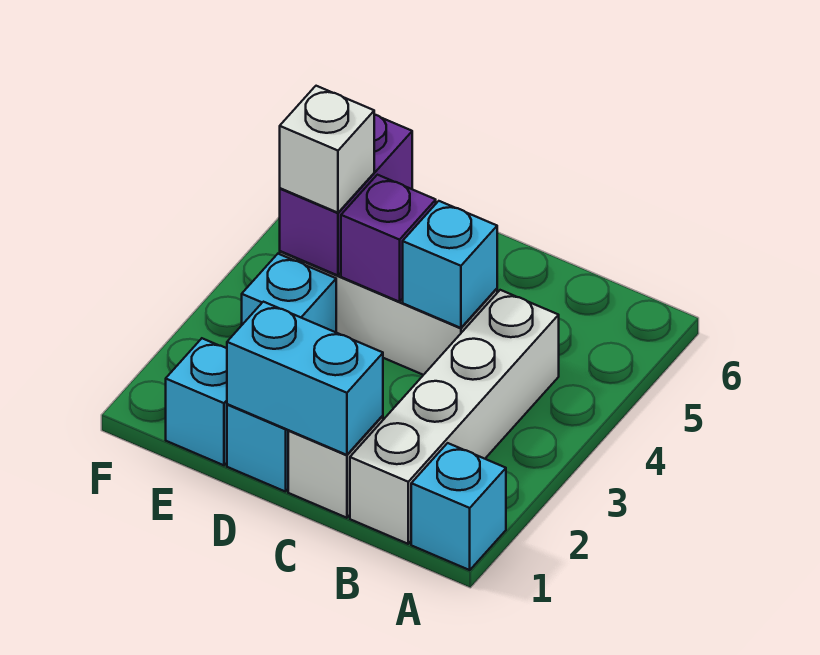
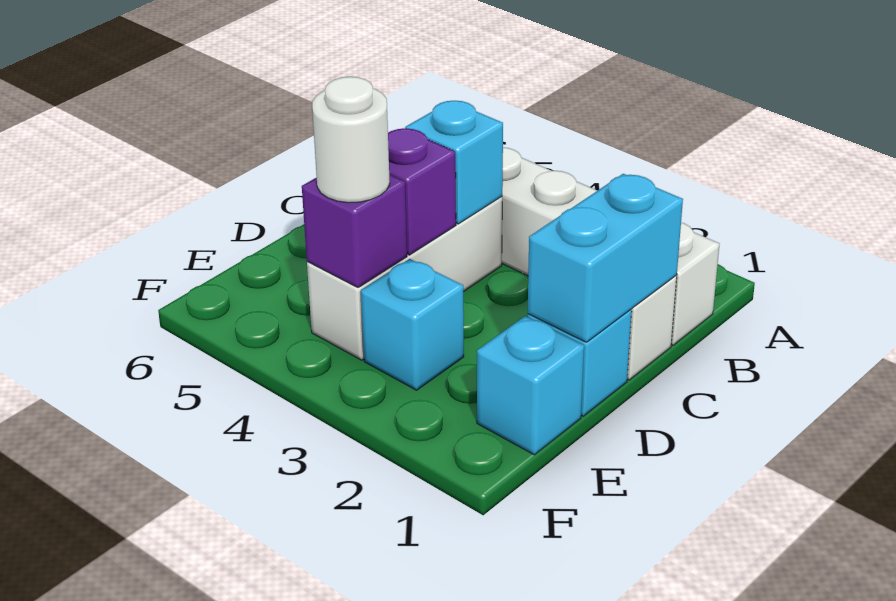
cyan 1x1 brick [411,443,506,570] -> none
purple 1x2 brick [280,114,412,275] -> purple 1x1 brick [302,174,407,287]
white 1x1 brick [280,86,374,213] -> white 1x1 round brick [312,77,390,203]

